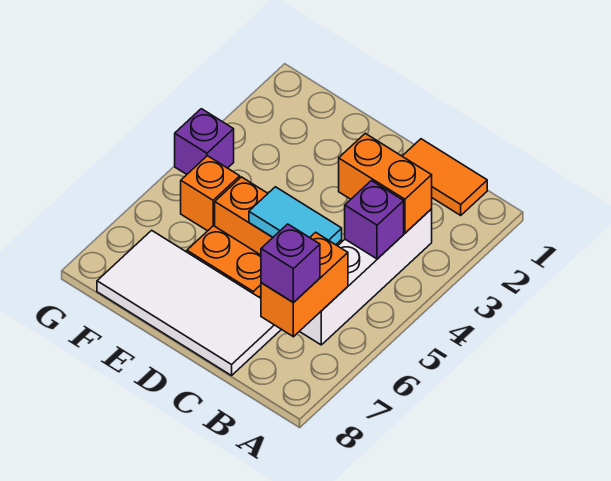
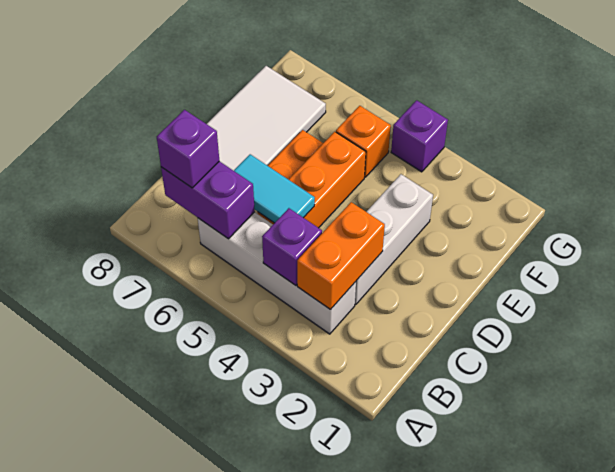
orange 1x2 tile [402,139,487,215] -> none
orange 1x2 brick [261,232,348,337] -> purple 1x2 brick [161,161,255,239]
none -> white 1x3 brick [355,174,433,304]
cyan 1x2 tile [249,187,342,245] -> cyan 1x2 tile turned to [234,154,315,223]

